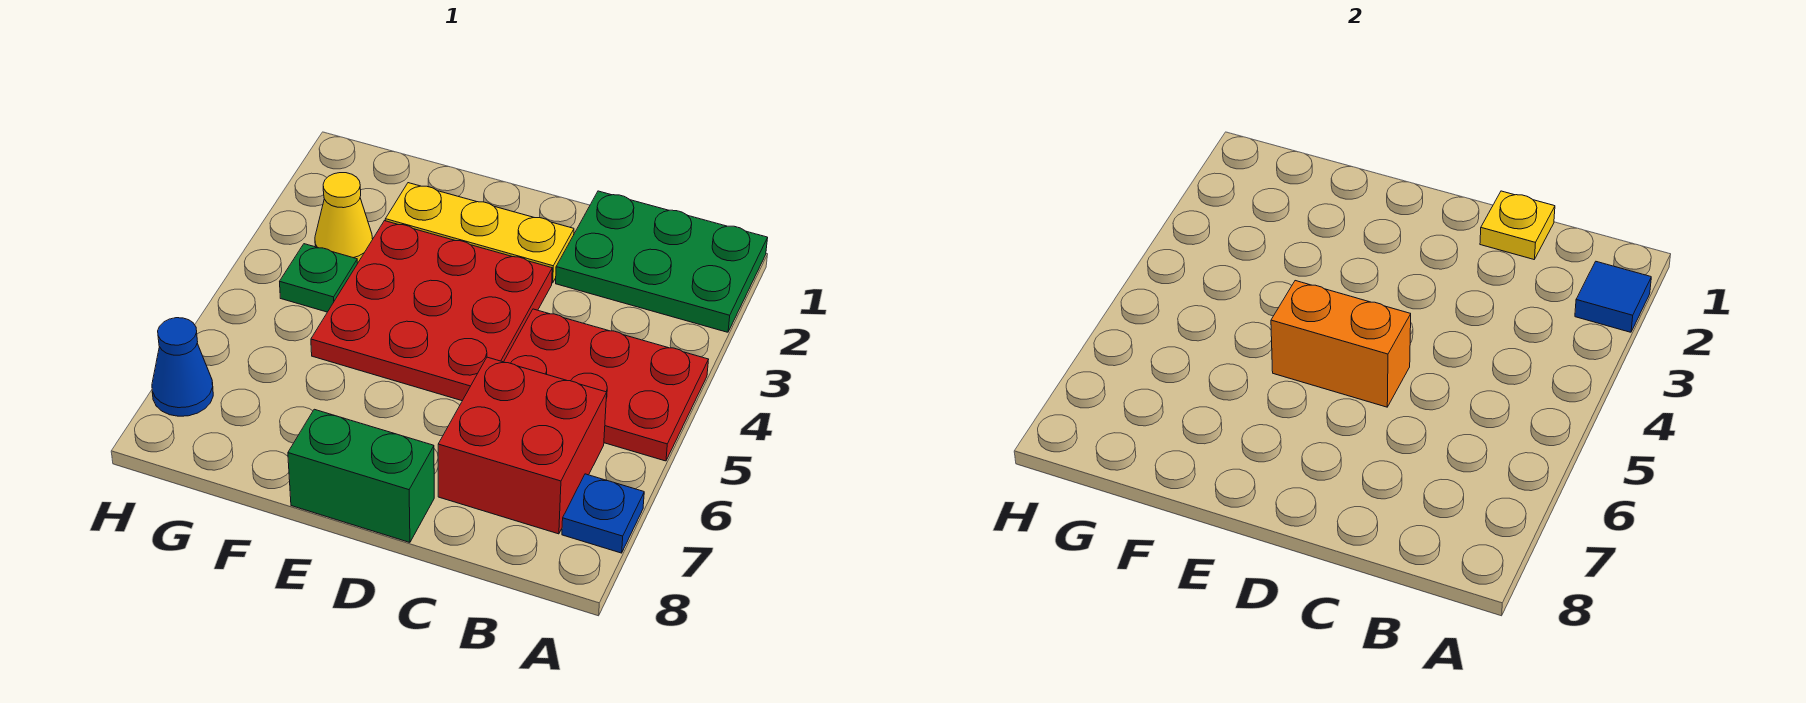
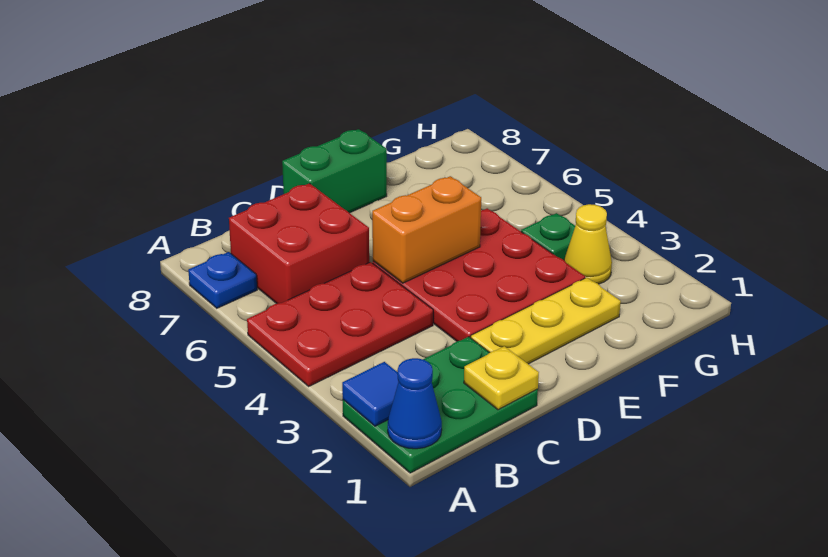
blue 1x1 cone [152,318,213,416] -> blue 1x1 cone moved to [388,358,442,449]

